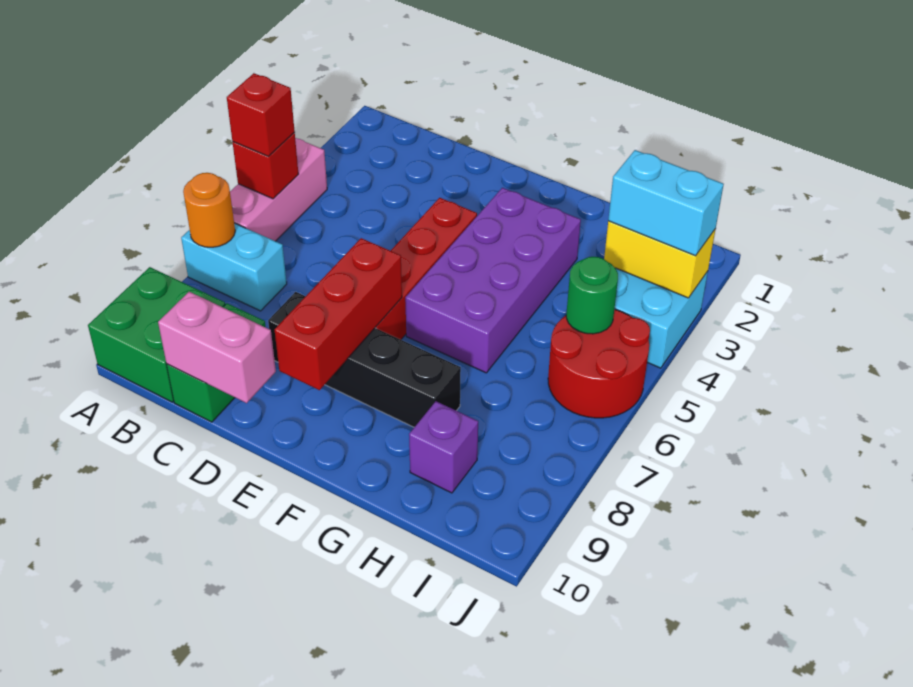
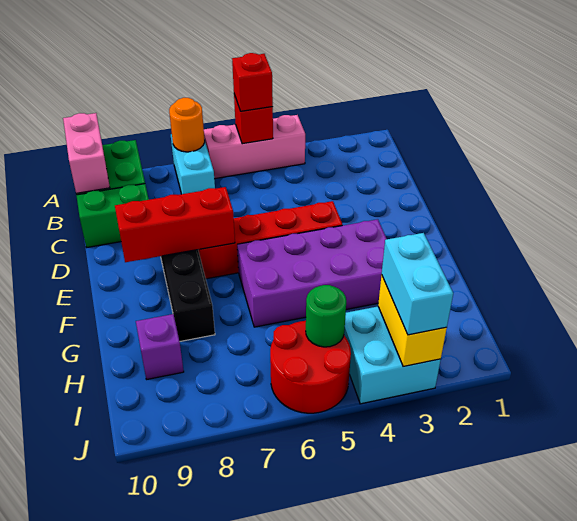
pink 1x2 brick [158,292,276,403] -> pink 1x2 brick moved to [63,113,110,193]

